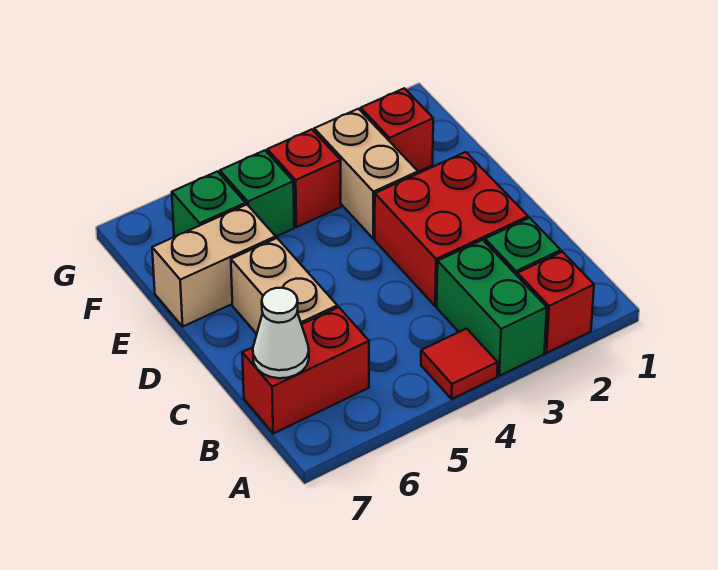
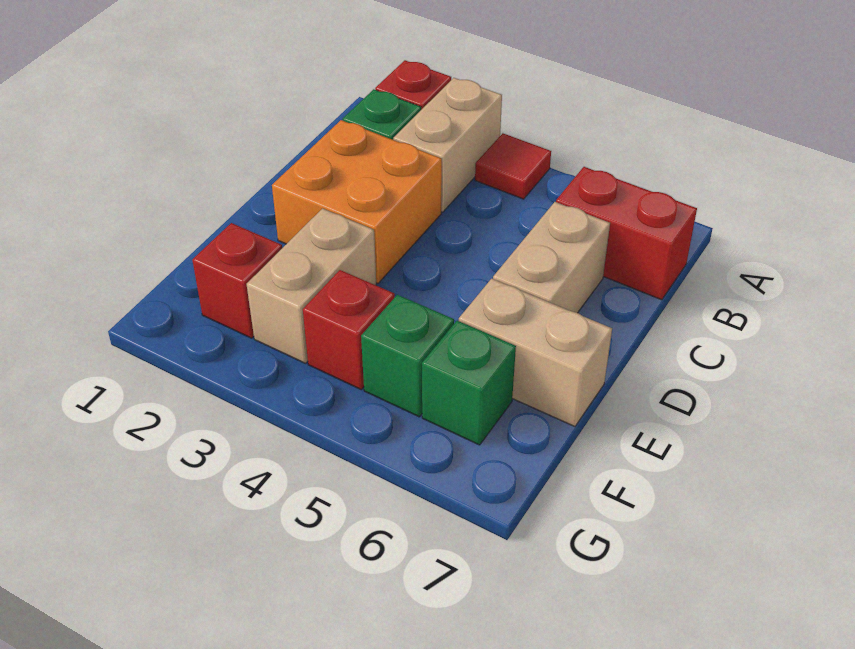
green 1x2 brick [437,240,547,376] -> tan 1x2 brick [393,78,502,212]
white 1x1 cone [253,288,309,378] -> none
red 2x2 brick [375,152,528,306] -> orange 2x2 brick [272,120,442,284]

